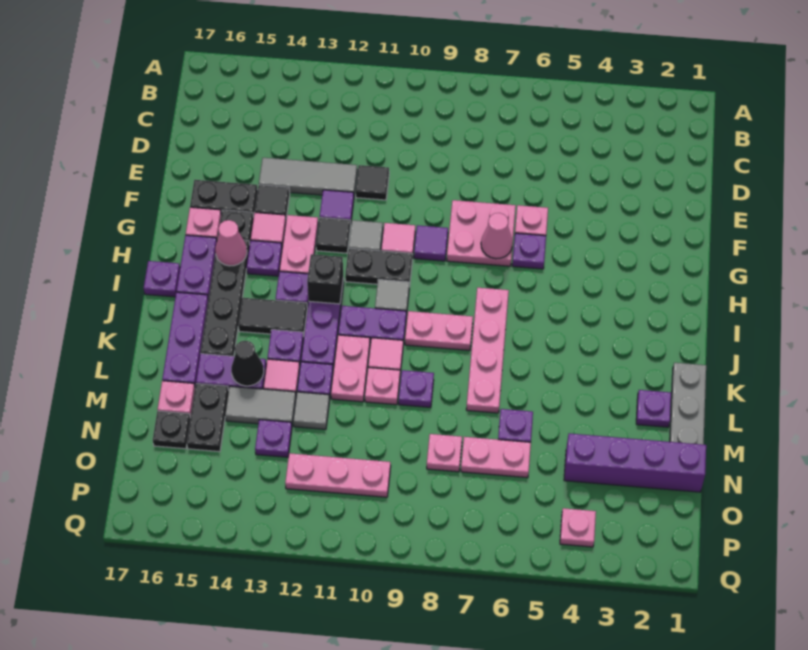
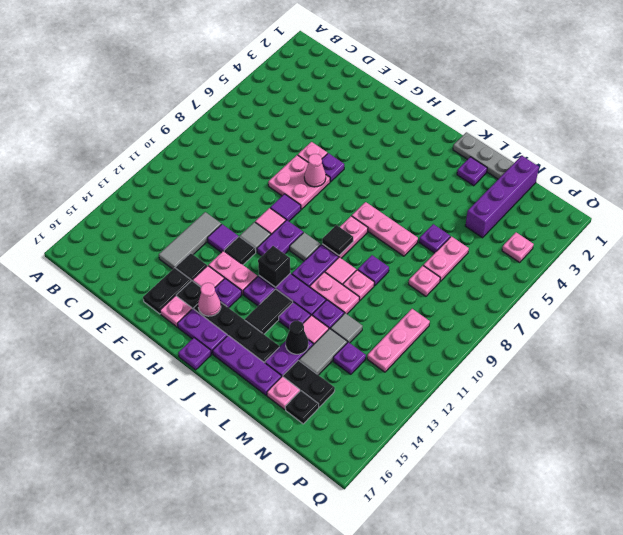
black 1x1 tile [355,165,389,200] -> black 1x1 tile moved to [322,225,353,255]
black 1x2 plate [345,248,412,287] -> purple 1x2 plate [257,220,303,256]
pink 1x4 plate [466,288,509,413] -> pink 1x3 plate [352,202,418,256]

